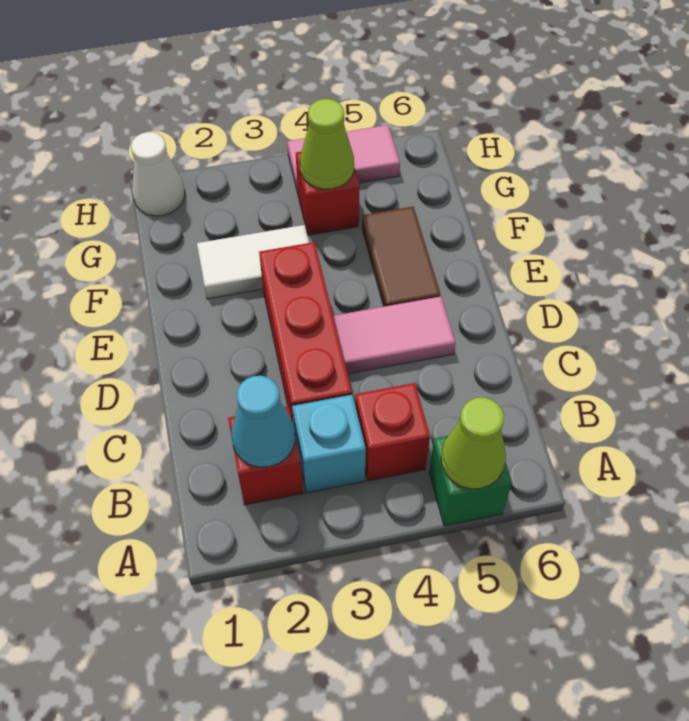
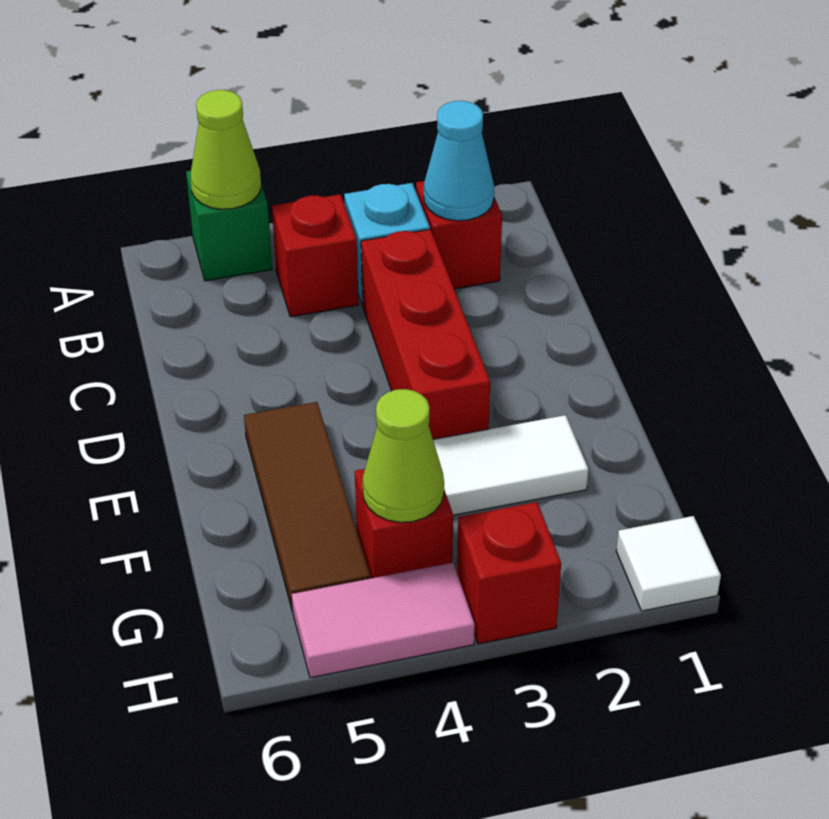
pink 1x2 tile [333,296,455,374] -> none
brown 1x2 tile [362,207,441,307] -> brown 1x3 tile [244,402,370,611]
white 1x1 cone [131,132,185,216] -> white 1x1 tile [616,516,721,611]
none -> red 1x1 brick [457,502,561,644]

